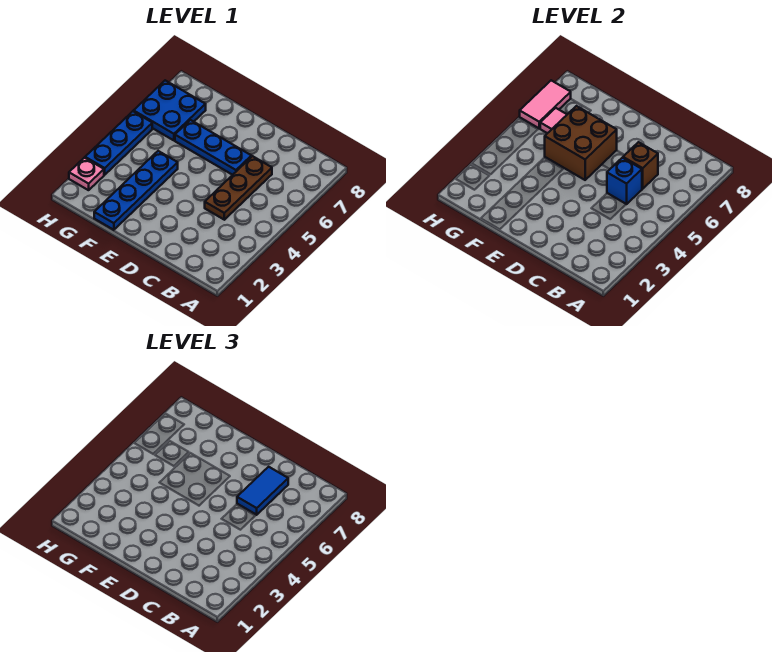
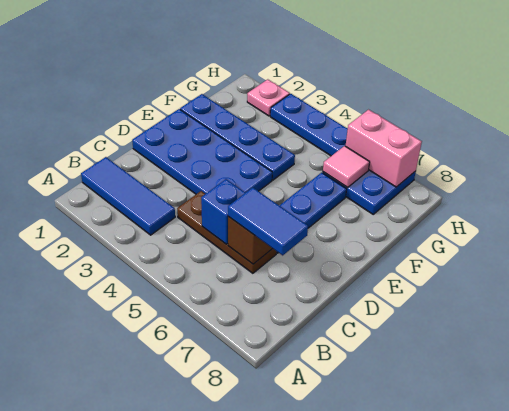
none -> blue 1x3 tile [81,157,175,235]
none -> blue 2x4 plate [132,109,272,194]
brown 2x2 brick [545,106,617,180] -> none
pink 1x2 tile [520,80,571,128] -> pink 1x2 brick [346,110,422,187]

